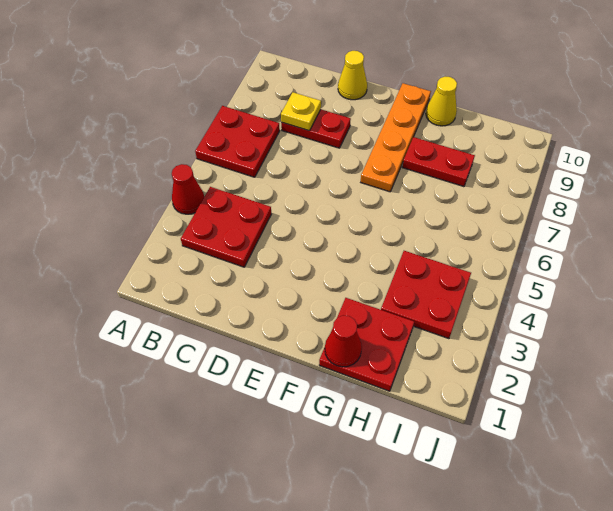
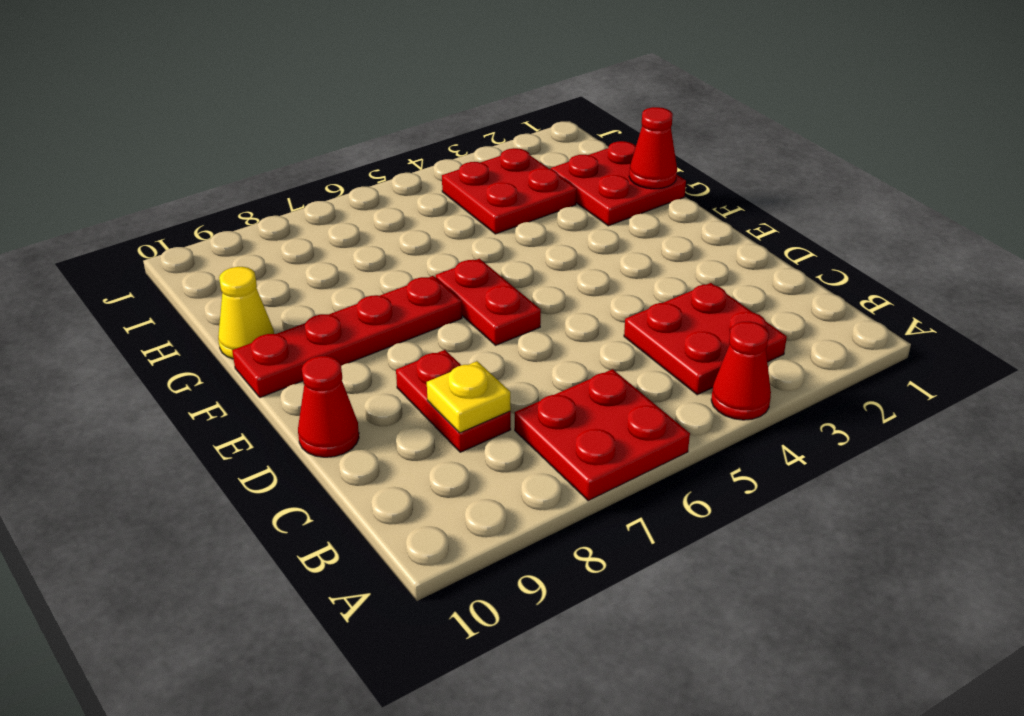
yellow 1x1 cone [338,51,367,100] -> red 1x1 cone [298,356,359,457]
orange 1x4 plate [361,83,431,192] -> red 1x4 plate [232,276,462,398]
red 1x2 plate [402,137,475,187] -> red 1x2 plate moved to [436,259,541,345]

